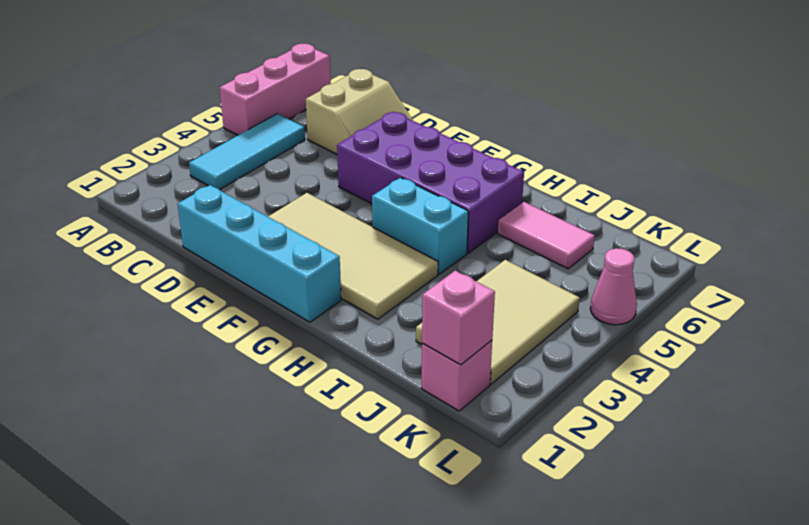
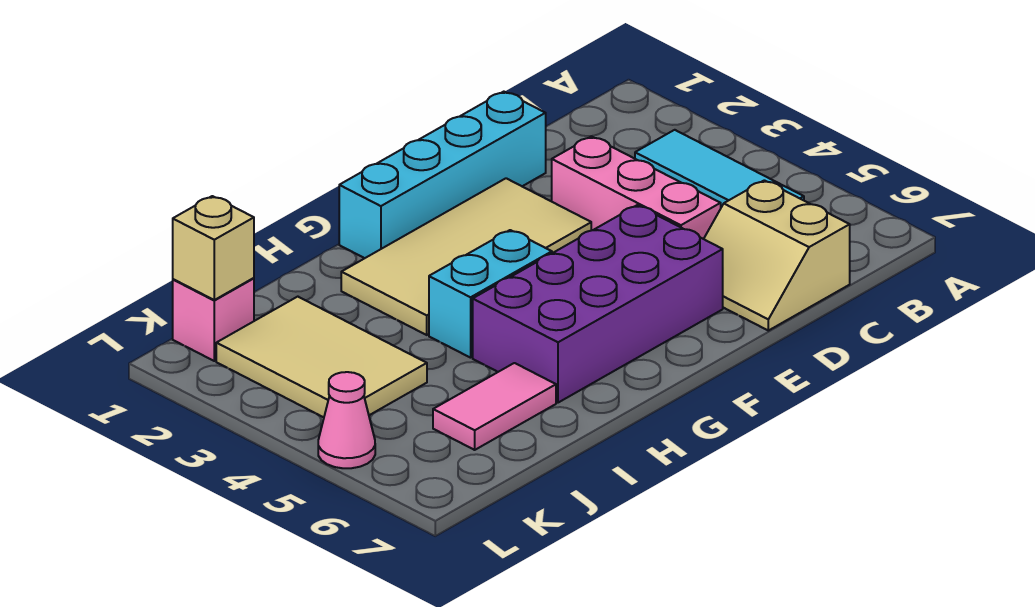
pink 1x3 brick [220,44,331,135] -> pink 1x3 brick moved to [552,137,721,239]
pink 1x1 brick [422,271,495,365] -> tan 1x1 brick [173,196,254,300]

